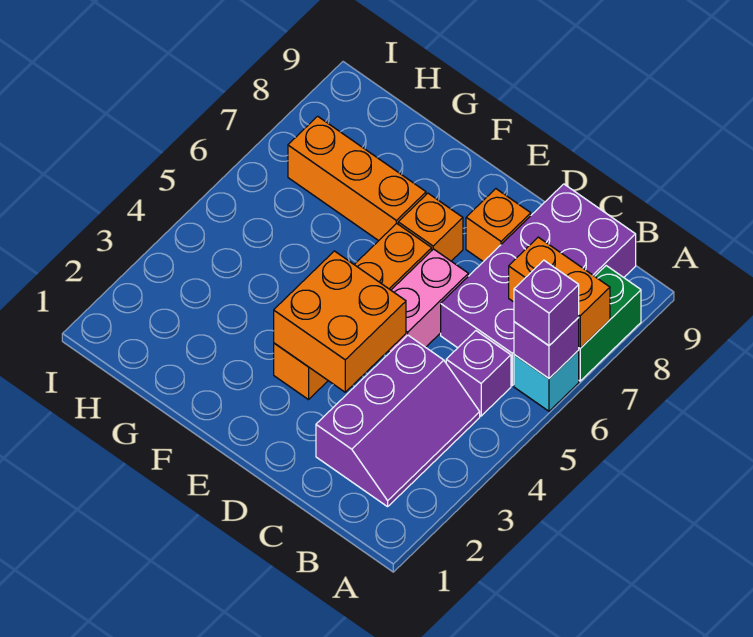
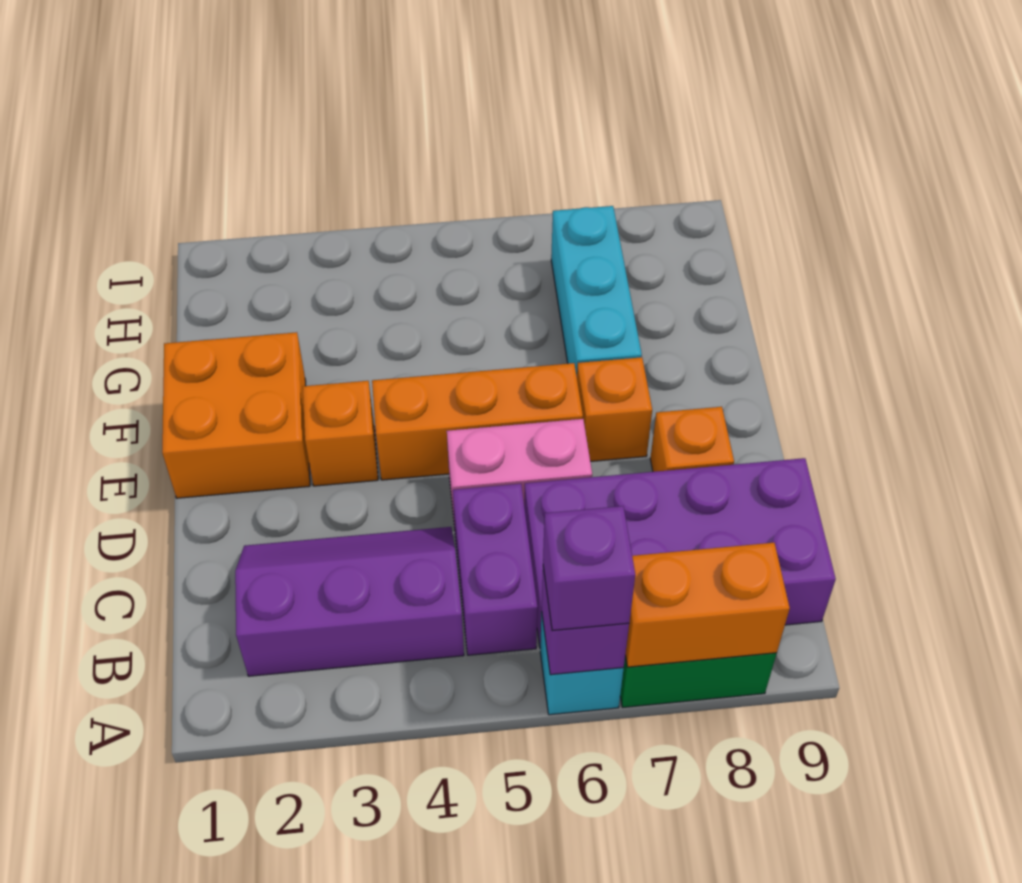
orange 1x2 brick [509,237,610,348] -> orange 1x2 brick turned to [625,543,790,667]
purple 2x3 slope [316,335,480,507] -> purple 2x3 slope turned to [235,527,464,676]
purple 1x1 brick [446,331,511,416] -> purple 1x2 brick [453,484,537,655]
orange 2x2 brick [274,251,406,392] -> orange 2x2 brick moved to [162,332,310,498]
orange 1x3 brick [288,116,426,241] -> cyan 1x3 brick [551,206,642,376]

